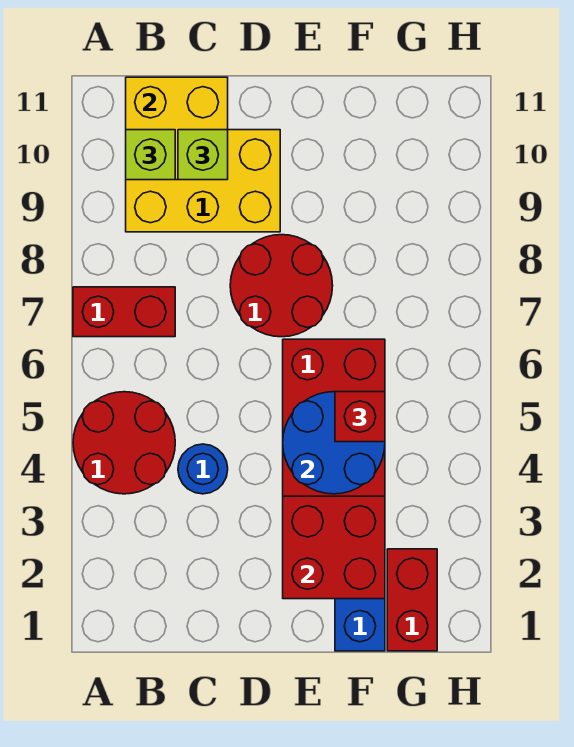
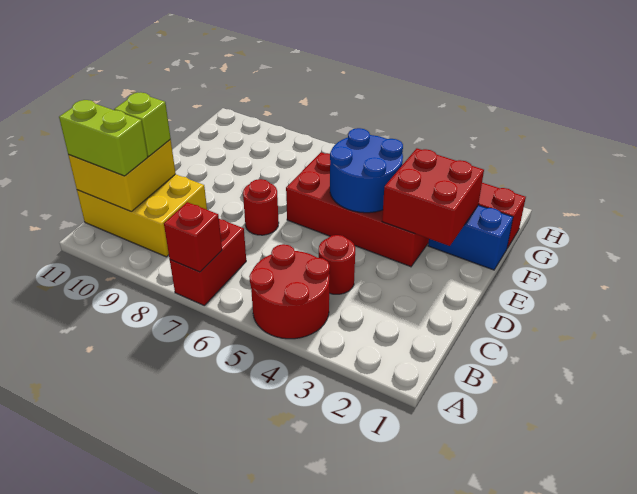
yellow 2x3 brick [126,130,280,232] -> yellow 2x3 brick turned to [77,174,207,257]
lime 1x1 brick [126,130,175,180] -> lime 1x2 brick [59,100,148,176]
blue 1x1 round brick [178,444,228,494] -> red 1x1 round brick [319,235,355,294]
red 2x2 round brick [230,235,333,337] -> red 1x1 round brick [243,179,279,235]
red 1x1 brick [335,392,385,442] -> red 1x1 brick moved to [164,202,222,272]

